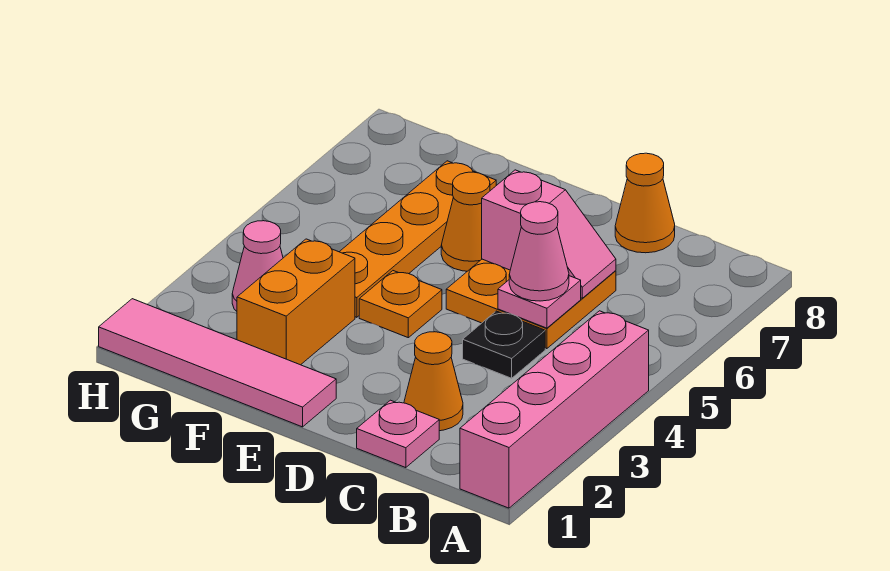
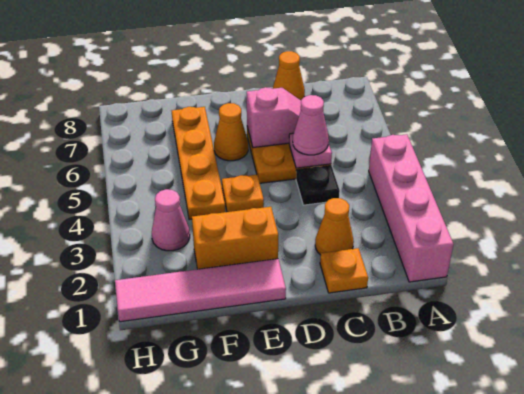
pink 1x1 plate [357,400,439,468] -> orange 1x1 plate [320,248,368,293]
orange 1x2 brick [237,239,355,365] -> orange 1x2 brick turned to [192,207,278,269]

